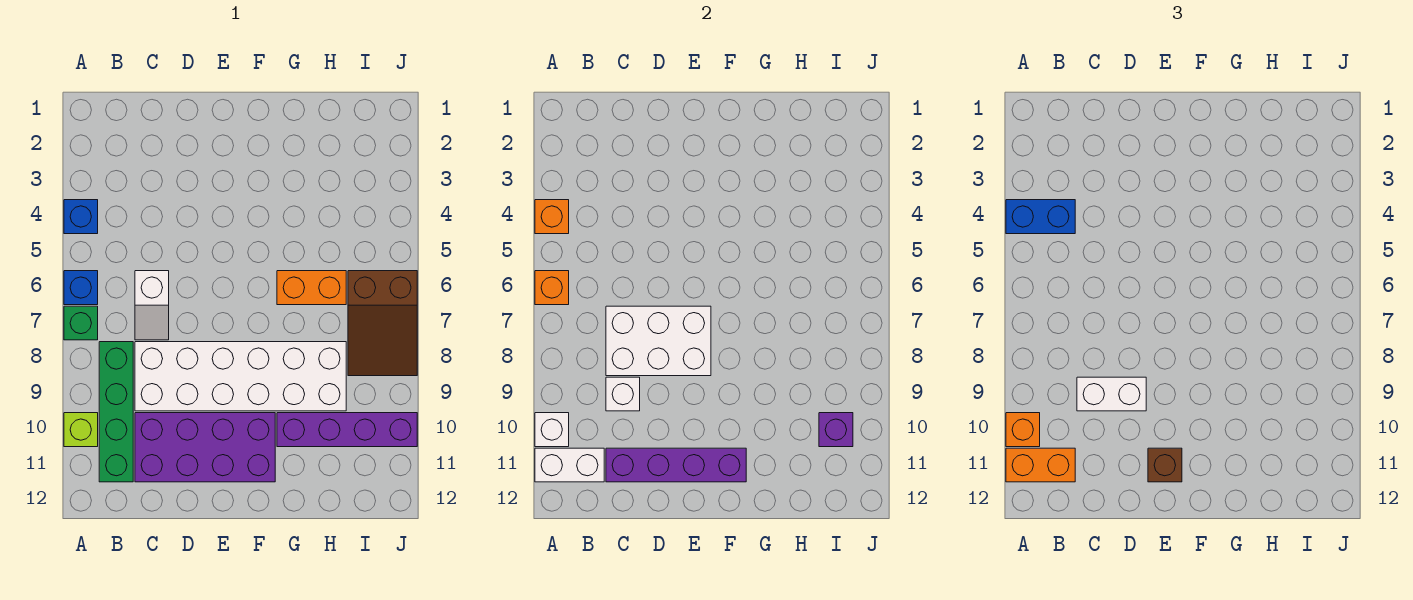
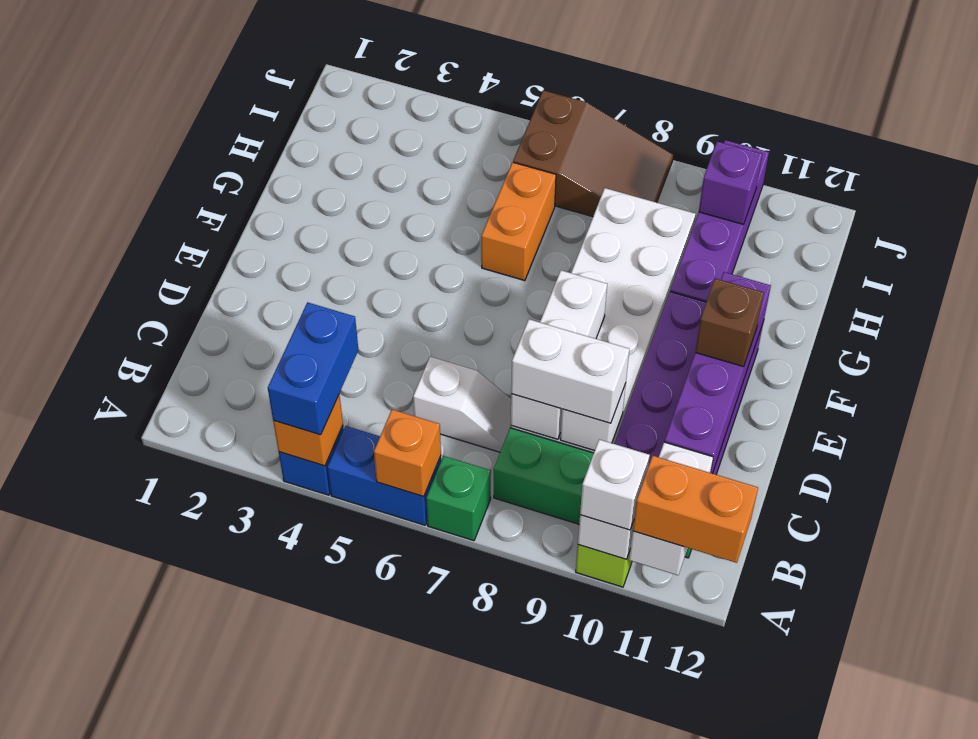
blue 1x1 brick [64,271,98,305] -> blue 1x2 brick [327,426,441,525]
orange 1x1 brick [1006,413,1040,447] -> white 1x1 brick [580,440,650,530]
orange 1x2 brick [1006,448,1075,482] -> orange 1x2 brick turned to [633,456,758,563]
white 2x3 brick [606,306,711,376] -> white 1x3 brick [511,270,607,440]
white 1x2 brick [1077,377,1146,411] -> white 1x2 brick turned to [511,319,629,423]

